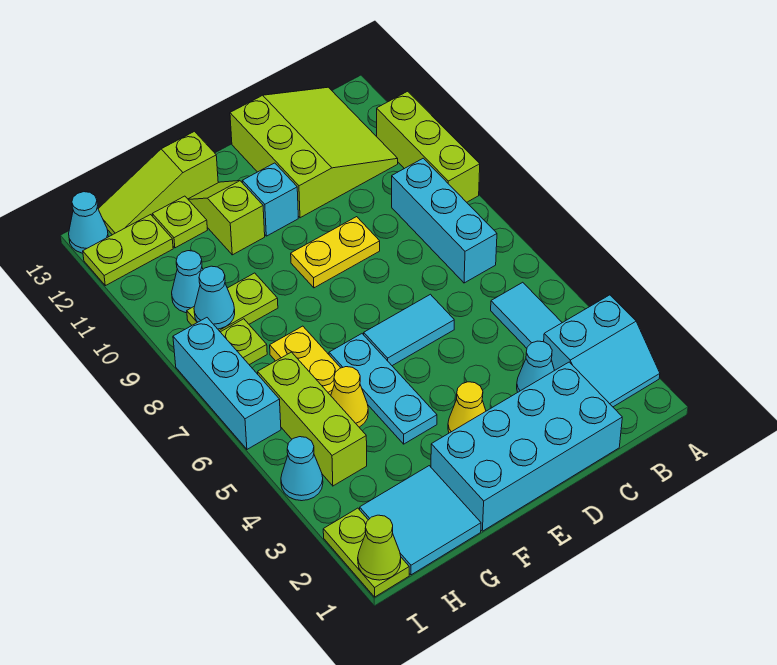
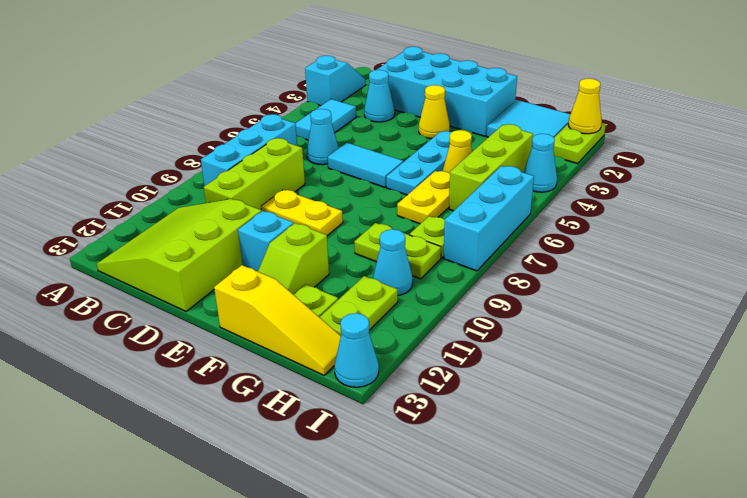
cyan 2x2 slope [544,295,660,407] -> cyan 1x2 slope [305,56,366,106]
lime 1x3 brick [377,91,480,202] -> lime 1x3 brick moved to [204,138,305,211]
lime 1x3 slope [98,131,218,235] -> yellow 1x3 slope [214,265,341,375]
cyan 1x1 cone [194,266,235,329] -> cyan 1x1 cone moved to [307,109,339,165]
lime 1x2 plate [83,215,173,286] -> lime 1x2 plate turned to [320,276,398,336]
lime 1x1 cone [358,515,401,580] -> yellow 1x1 cone [568,79,602,134]

